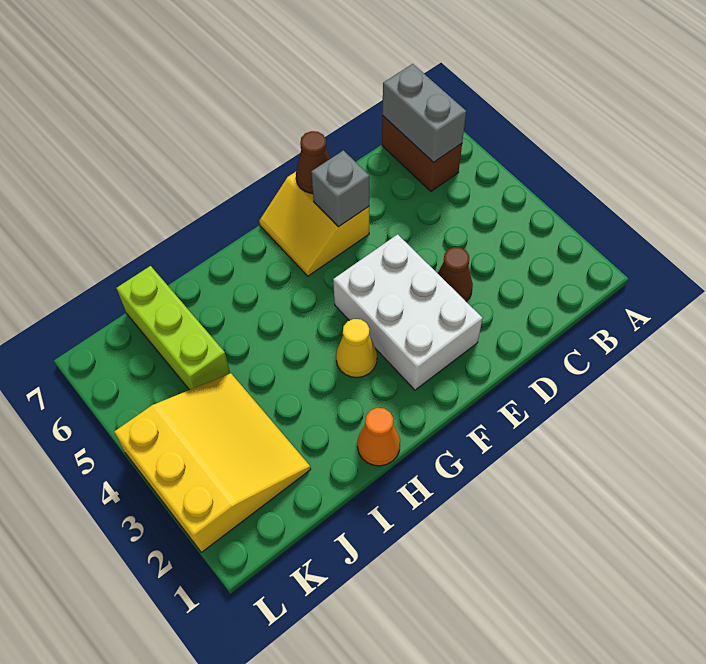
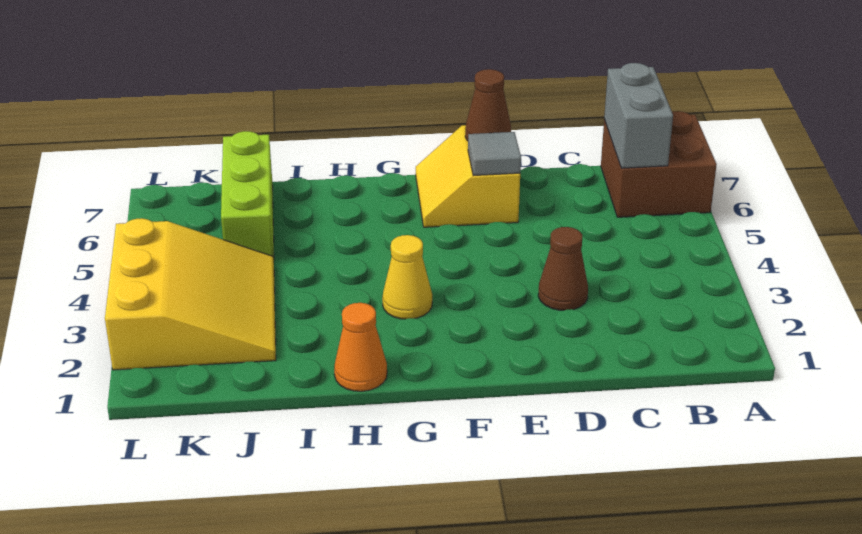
brown 1x2 brick [382,116,462,191] -> brown 2x2 brick [601,111,717,217]
white 2x3 brick [333,234,482,390] -> none
grey 1x1 brick [311,151,369,227] -> grey 1x1 tile [468,132,521,176]

